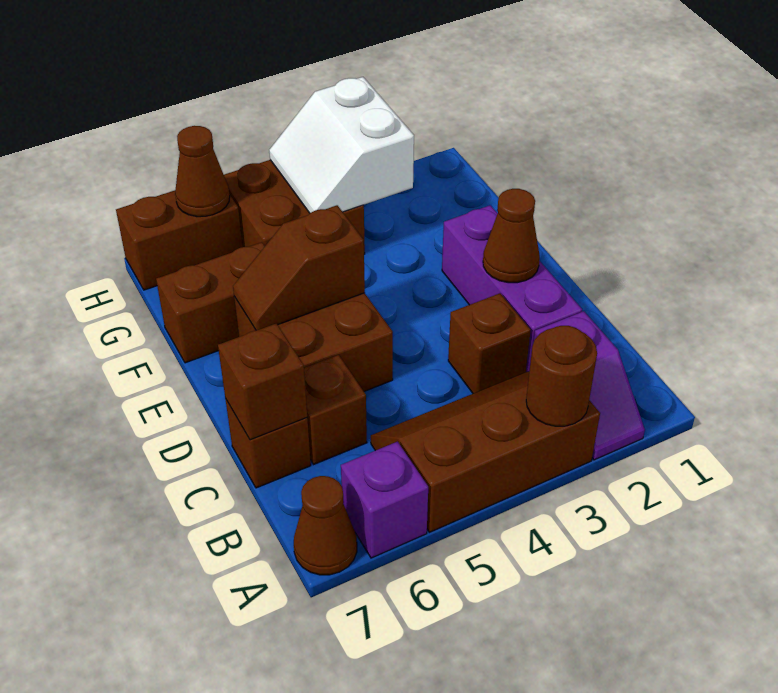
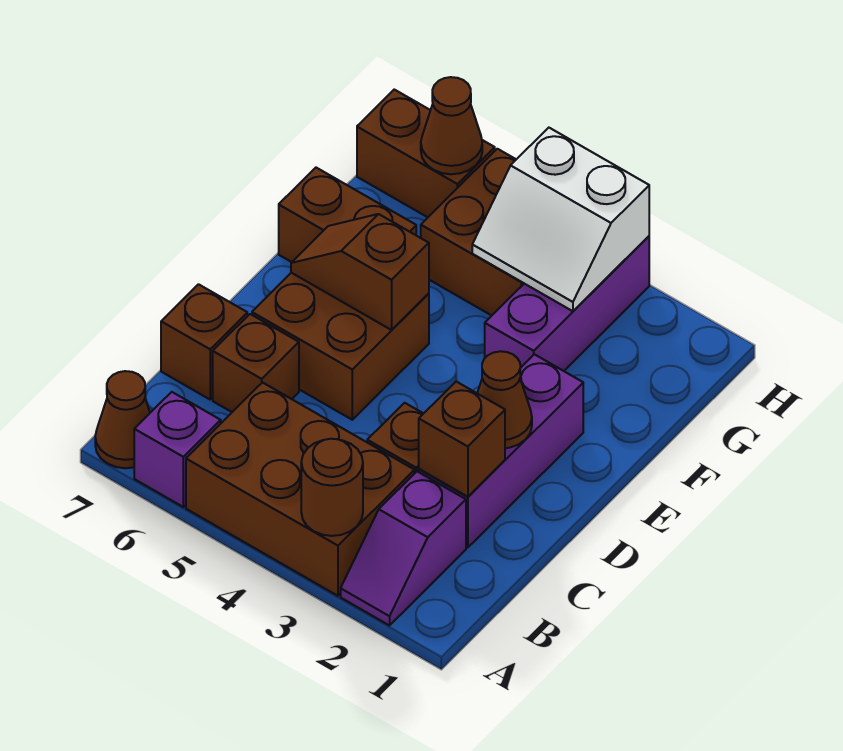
brown 2x3 slope [371,371,600,532] -> brown 2x3 brick [186,383,414,596]
brown 1x1 brick [218,323,307,440] -> brown 1x1 brick moved to [419,382,505,497]
none -> purple 1x3 brick [485,236,649,371]
white 2x2 slope [269,77,414,213] -> white 2x2 slope turned to [472,128,649,311]

